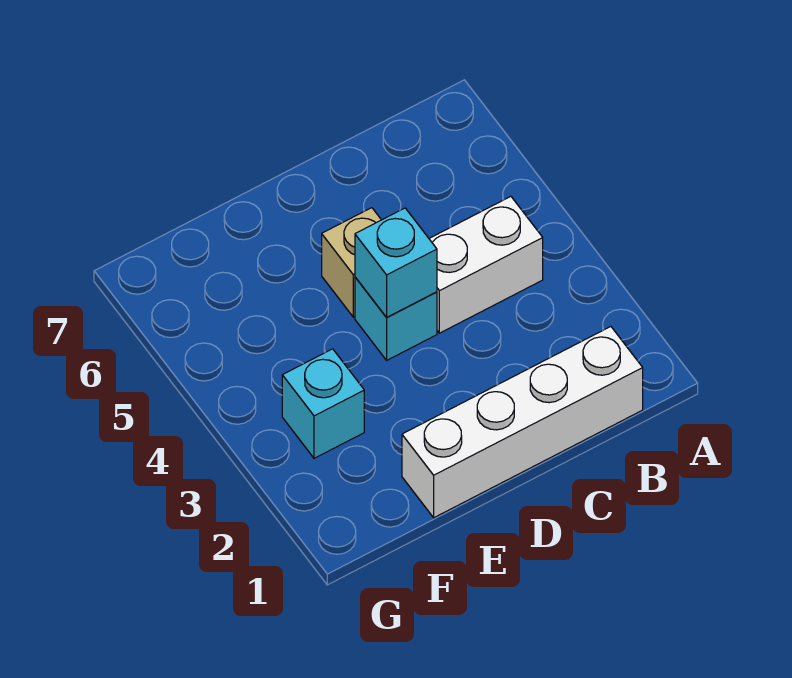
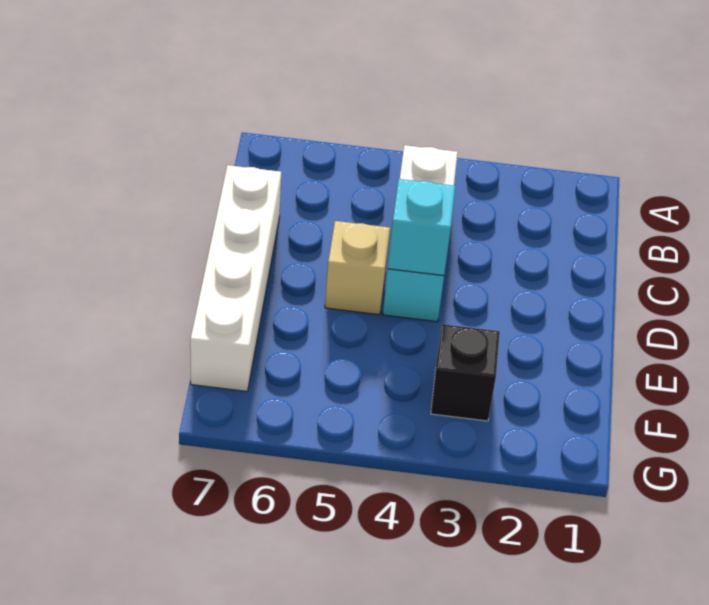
white 1x4 brick [402,327,643,518] -> white 1x4 brick moved to [190,165,281,391]
cyan 1x1 brick [282,349,364,458] -> black 1x1 brick [431,324,500,421]

